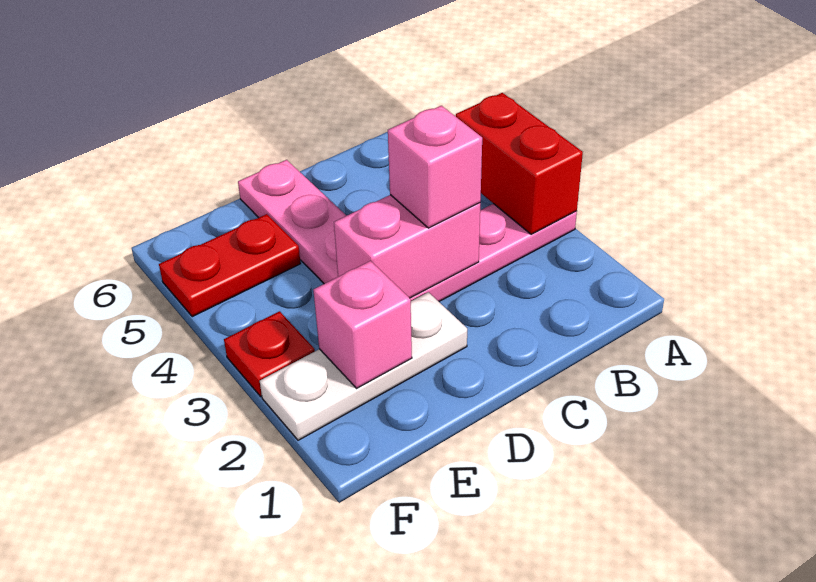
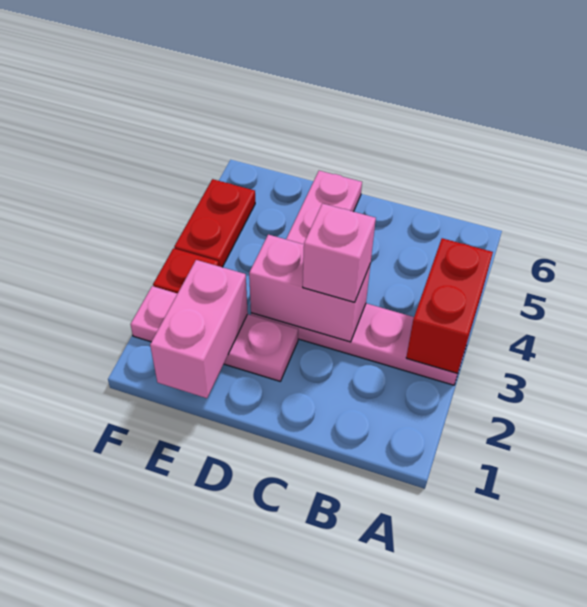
white 1x3 plate [260,292,467,440] -> pink 1x3 plate [131,286,298,381]
pink 1x1 brick [313,261,412,388] -> pink 1x2 brick [150,260,248,398]
red 1x2 plate [159,214,301,317] -> red 1x2 plate turned to [174,179,255,267]

